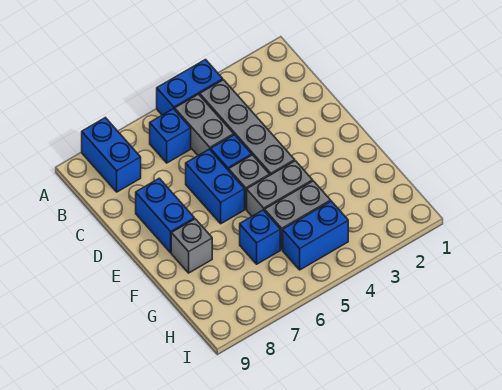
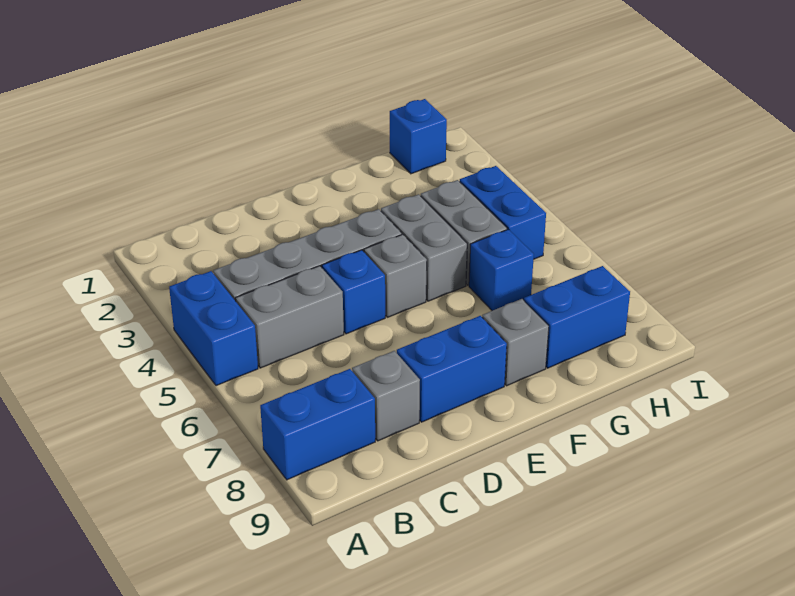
blue 1x1 brick [150,109,191,163] -> blue 1x1 brick moved to [390,99,447,174]
none -> grey 1x1 brick [352,351,420,441]
blue 1x2 brick [186,149,245,224] -> blue 1x2 brick moved to [524,266,630,368]

